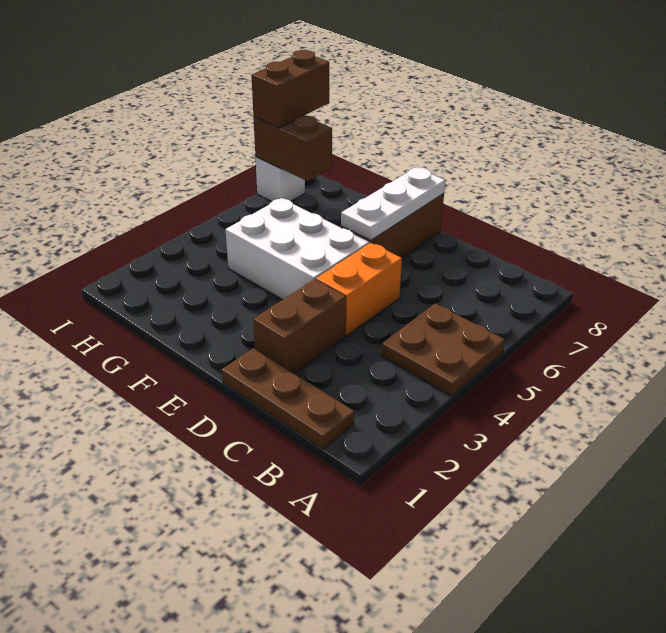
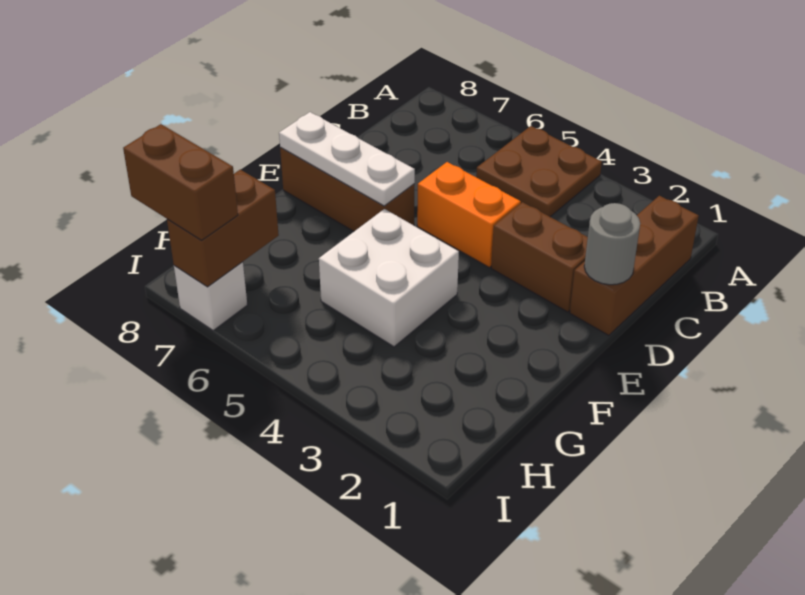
brown 1x3 plate [222,348,354,449] -> brown 1x3 brick [570,196,699,335]
none -> grey 1x1 round brick [584,203,640,285]
white 2x3 brick [225,198,369,300] -> white 2x2 brick [319,209,459,347]

